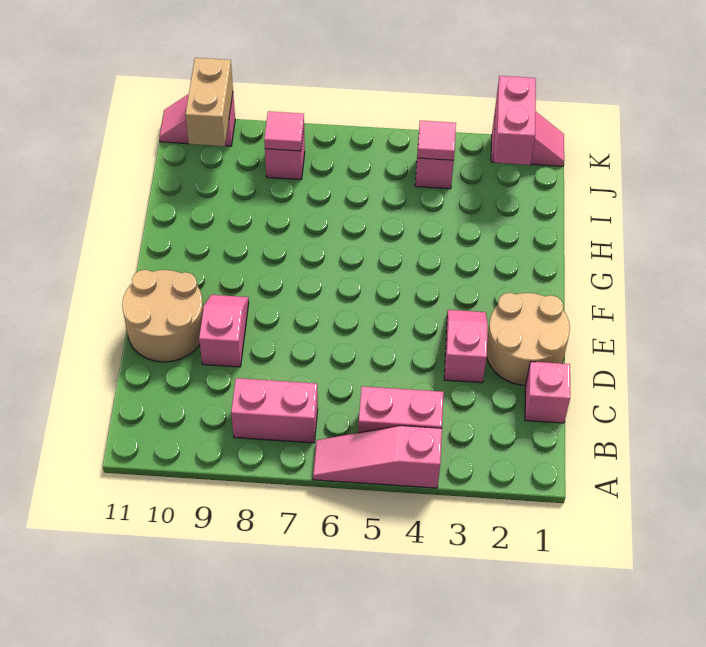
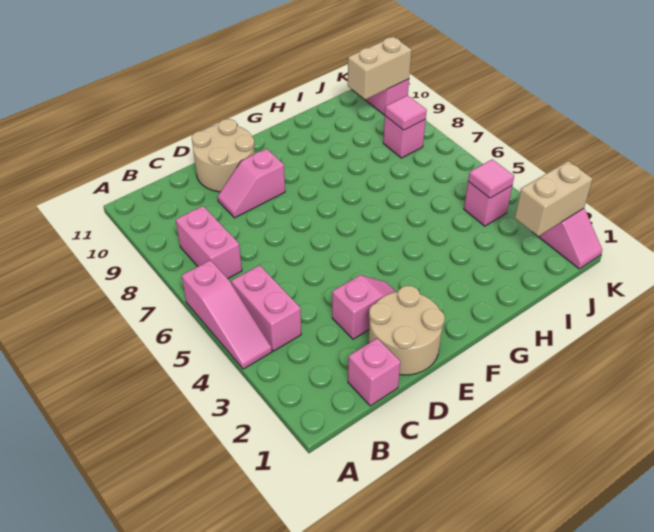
pink 1x3 slope [313,426,442,488] -> pink 1x3 slope turned to [182,260,272,369]
pink 1x2 slope [199,295,249,367] -> pink 1x2 slope turned to [218,149,285,218]
pink 1x2 brick [494,76,536,165] -> tan 1x2 brick [515,161,593,236]

